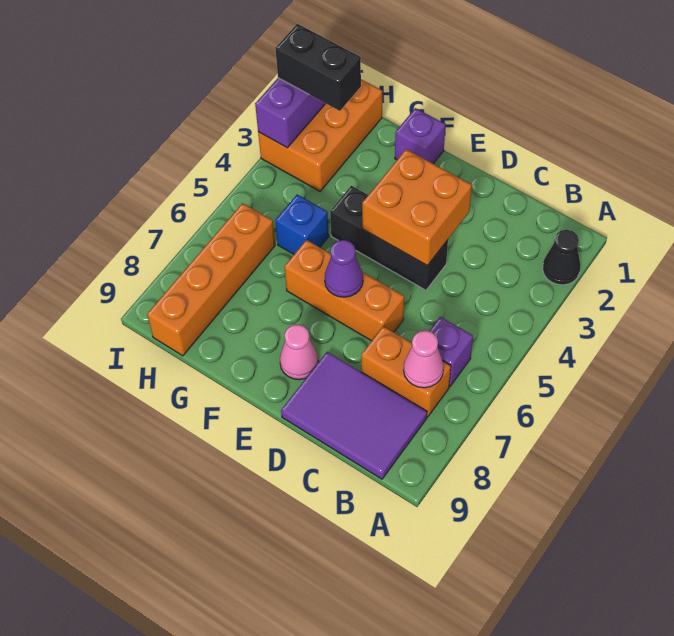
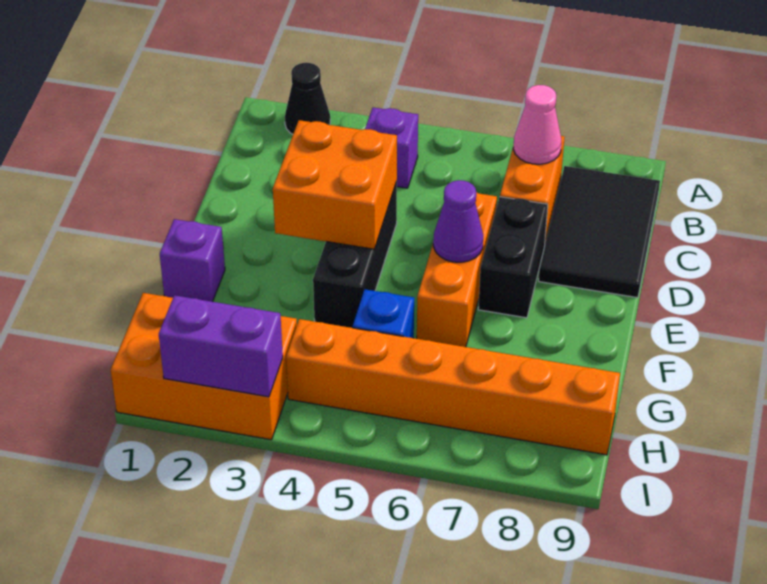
purple 1x1 brick [429,317,473,387] -> purple 1x1 brick moved to [365,107,418,188]
purple 2x3 tile [281,352,427,479] -> black 2x3 tile [539,166,660,298]
pink 1x1 cone [280,324,318,380] -> none
black 1x2 brick [275,24,361,111] -> black 1x2 brick moved to [478,197,548,318]
orange 1x4 brick [147,203,275,356] -> orange 1x6 brick [286,319,620,455]

